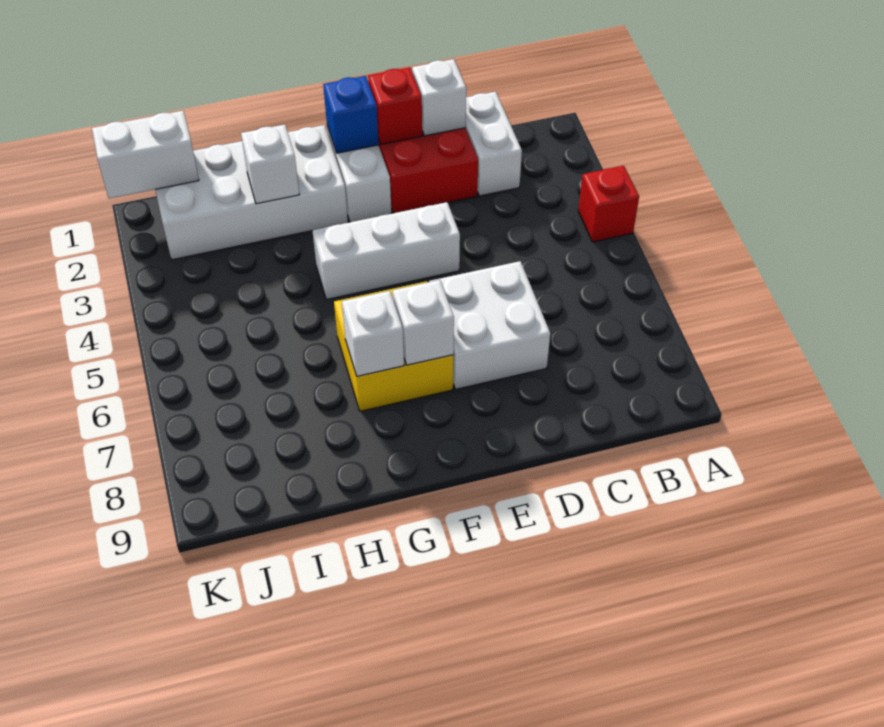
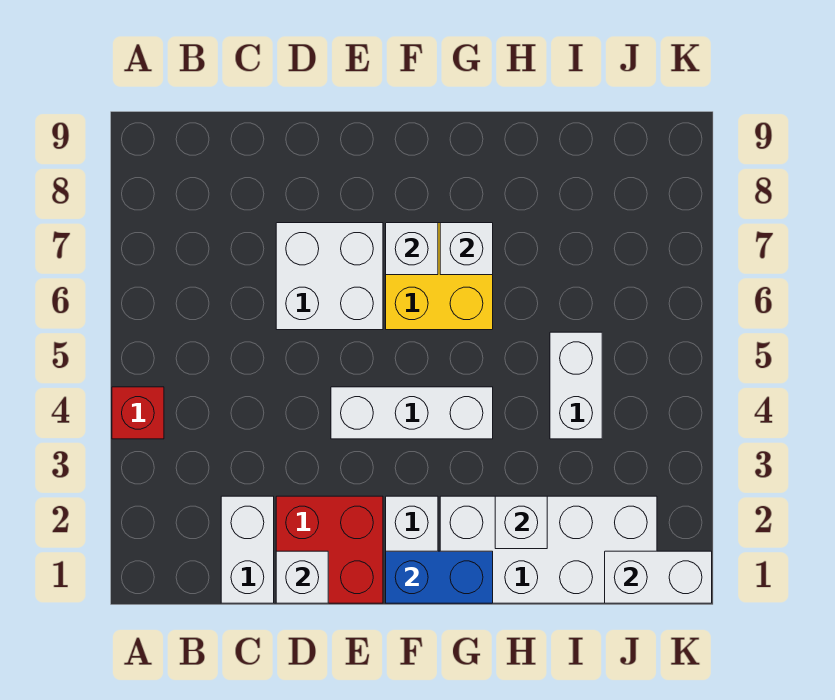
red 1x1 brick [368,67,422,144] -> none
blue 1x1 brick [323,76,379,153] -> blue 1x2 brick [386,551,493,603]
none -> white 1x2 brick [550,332,602,439]

